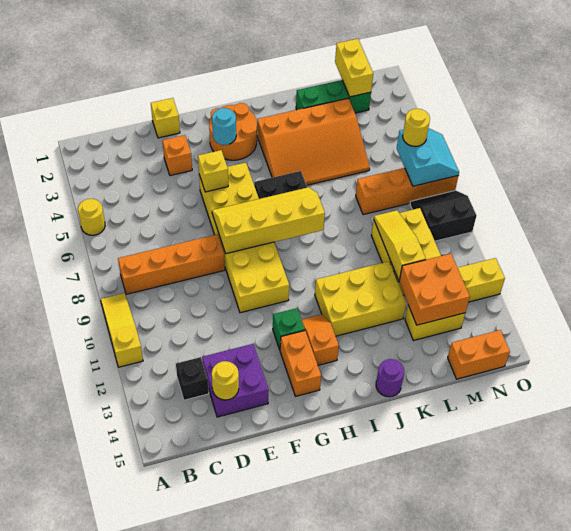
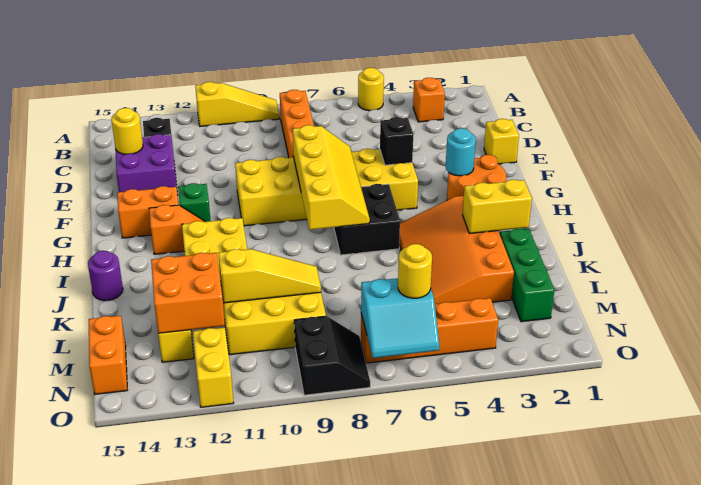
orange 1x1 brick [162,135,192,176] -> orange 1x1 brick moved to [413,78,445,122]
yellow 1x1 brick [198,150,228,192] -> black 1x1 brick [380,117,413,165]
orange 1x4 brick [356,168,458,215] -> orange 1x4 brick turned to [361,298,498,363]
yellow 1x2 brick [335,39,373,97] -> yellow 1x2 brick moved to [463,180,532,234]

